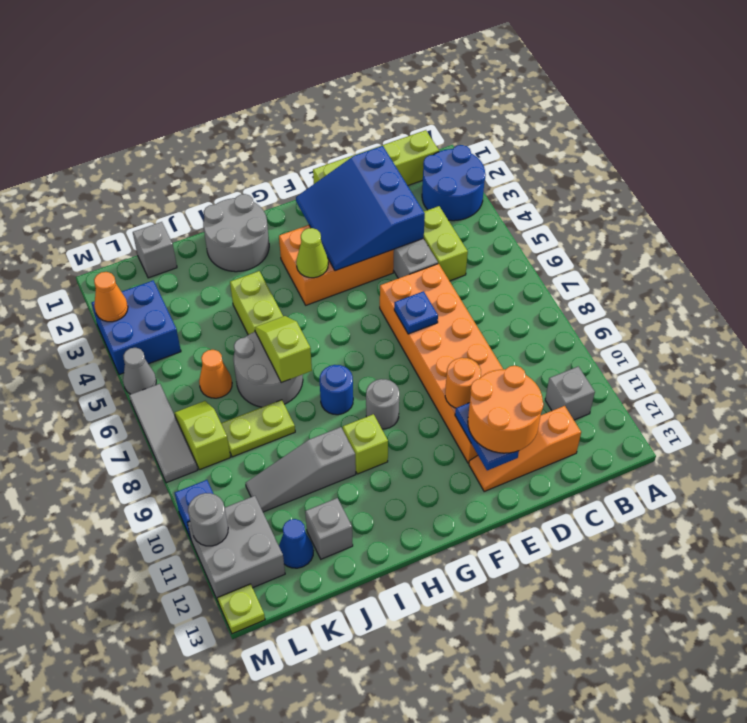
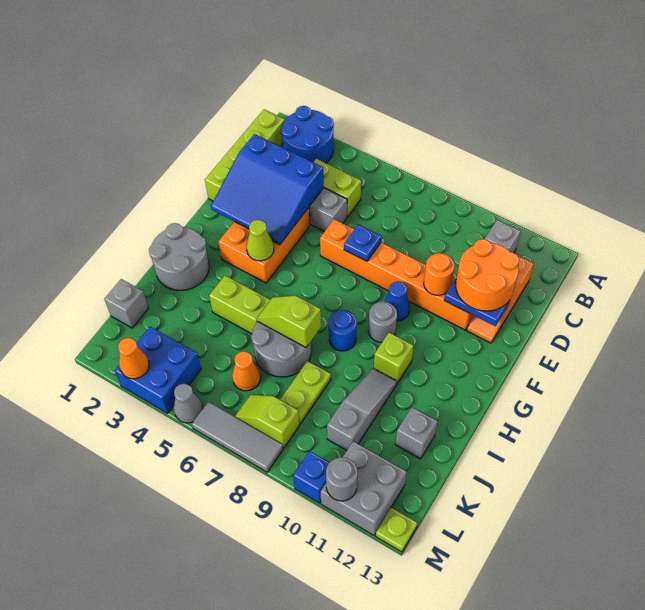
orange 2x6 brick [380,264,504,463] -> orange 1x6 brick [320,219,474,330]
grey 1x3 slope [246,427,356,512] -> grey 1x3 slope turned to [327,368,397,450]
blue 1x1 cone [279,519,314,568] -> blue 1x1 cone moved to [384,282,410,321]

